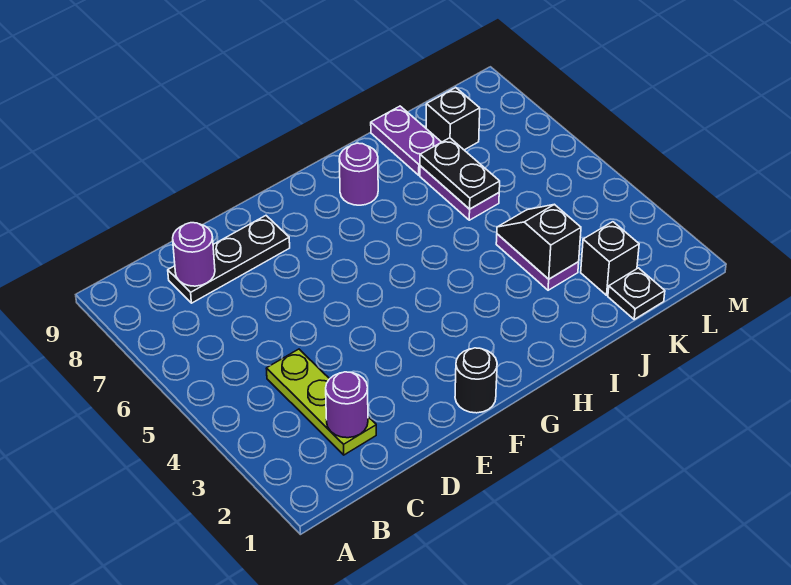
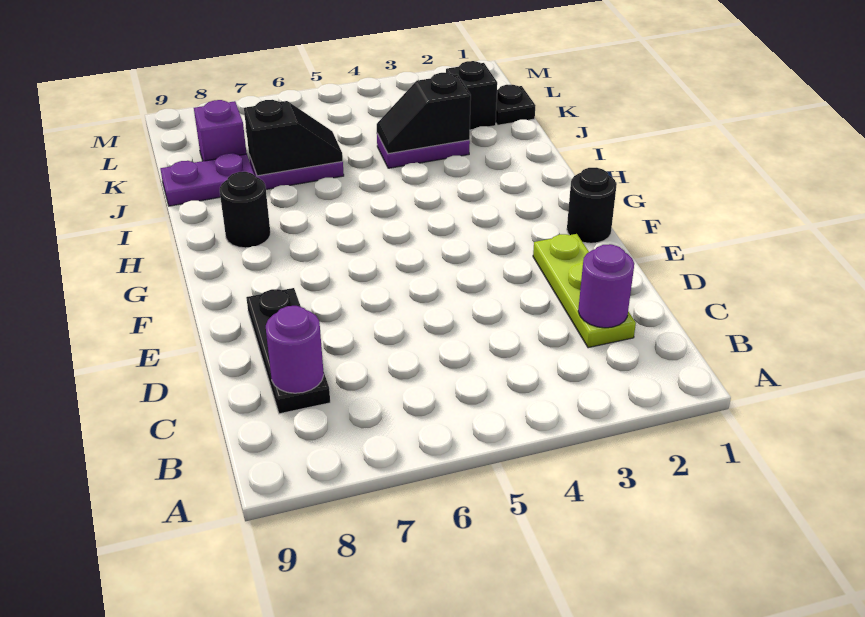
lime 1x3 plate [266,349,376,455] -> lime 1x3 plate turned to [533,234,636,348]
purple 1x1 round brick [339,143,378,205] -> black 1x1 round brick [220,172,270,248]
black 1x2 plate [420,138,500,209] -> black 1x2 slope [244,100,343,176]
black 1x1 brick [426,88,480,150] -> purple 1x1 brick [194,100,247,161]

